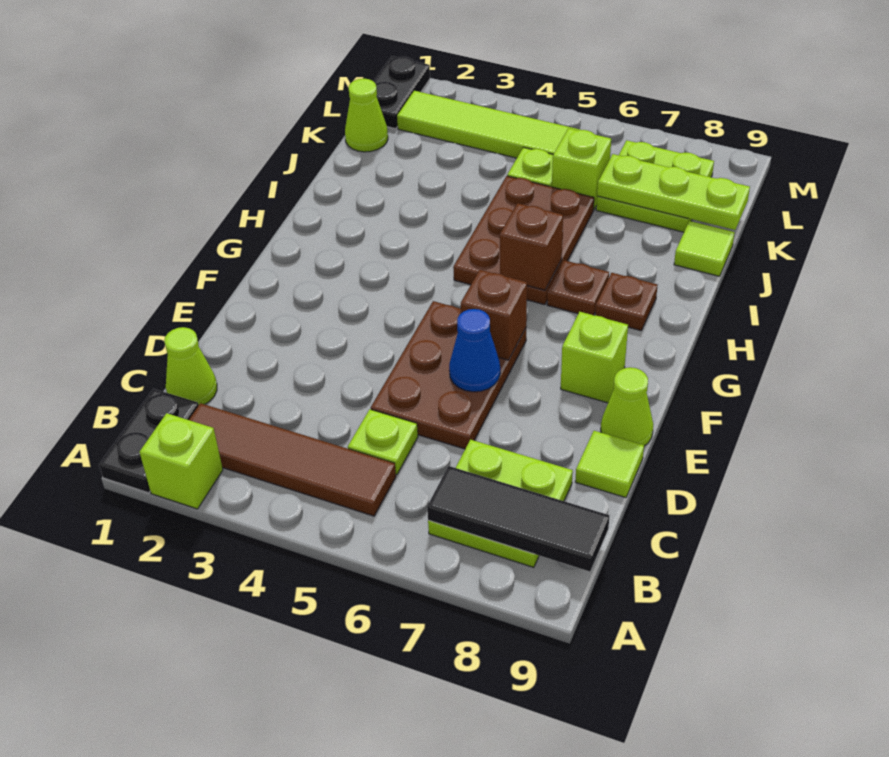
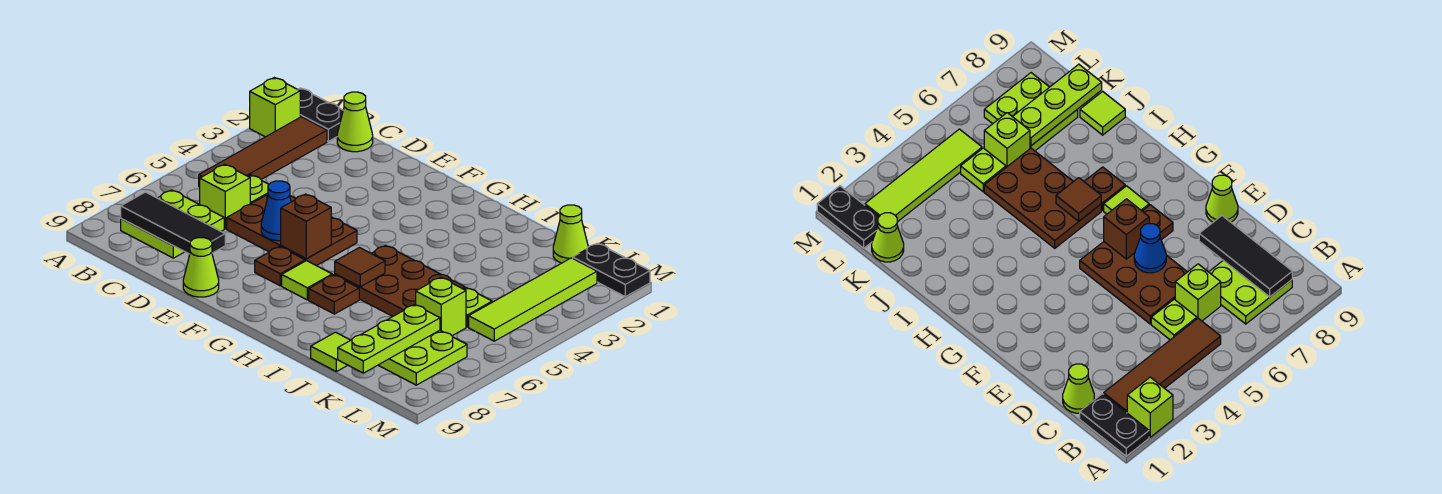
black 1x3 tile [427,466,609,572] -> black 1x3 tile turned to [121,192,225,254]
lime 1x1 tile [575,431,644,498] -> lime 1x1 tile moved to [282,261,332,300]
lime 1x1 brick [561,312,628,403] -> lime 1x1 brick moved to [200,164,250,229]
brown 1x1 brick [500,203,563,290] -> brown 1x1 tile [335,248,385,287]
brown 1x1 plate [595,273,658,331] -> brown 1x1 plate moved to [255,247,305,286]

